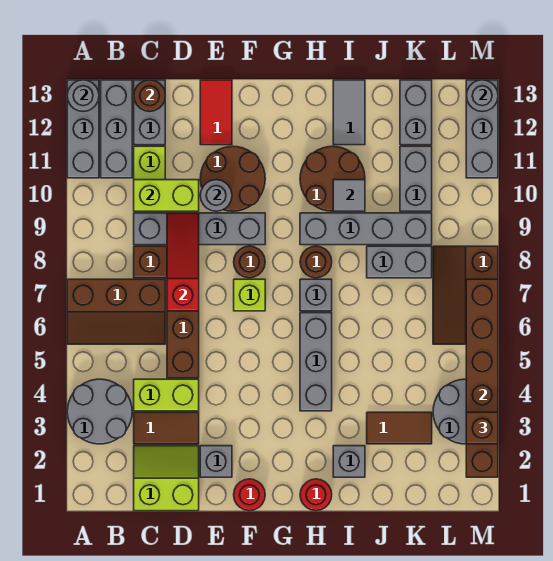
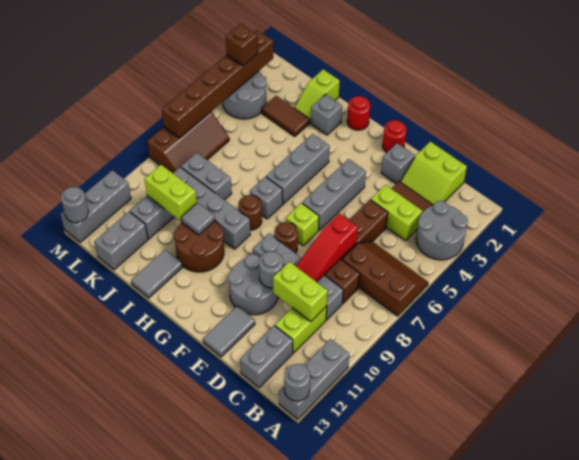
grey 1x3 brick [101,80,132,178] -> grey 1x3 brick moved to [302,159,366,230]
brown 1x1 round brick [134,80,165,112] -> none
brown 2x2 round brick [200,146,265,211] -> grey 2x2 round brick [228,254,278,315]
red 1x2 tile [200,80,232,145] -> grey 1x2 tile [203,306,255,357]
none -> lime 1x2 slope [295,69,340,123]
none -> lime 1x2 brick [144,165,197,221]

